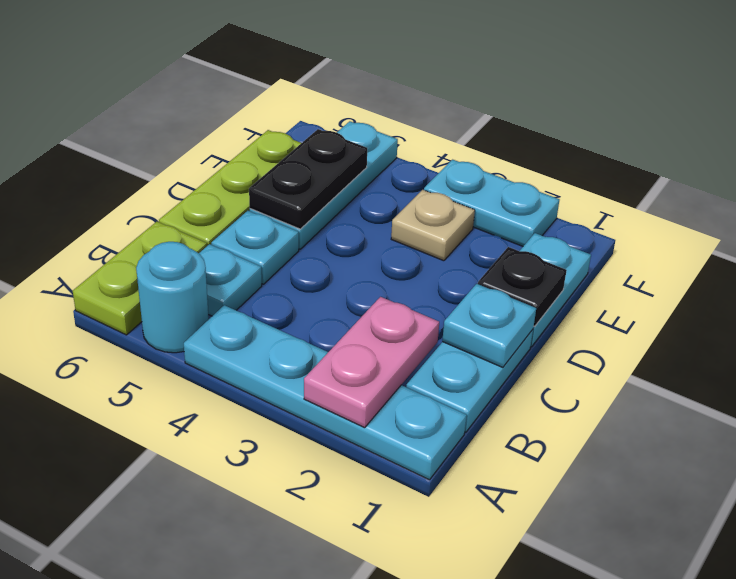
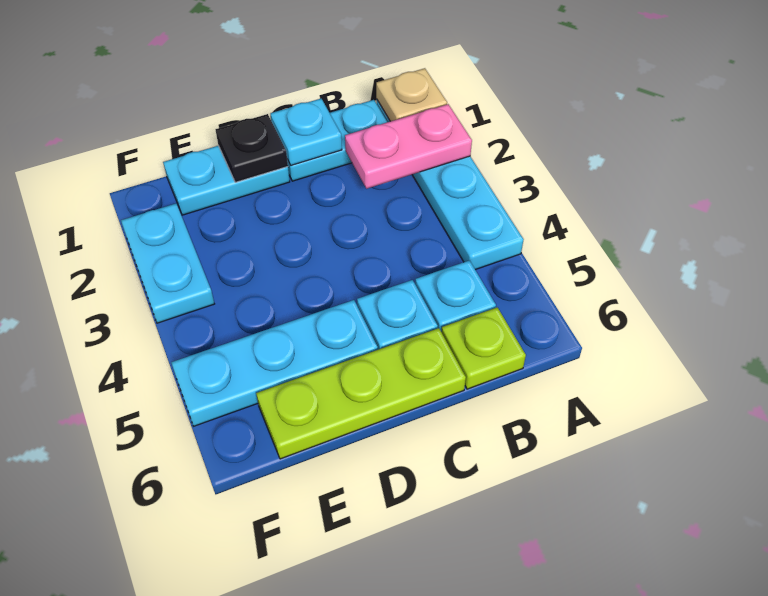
cyan 1x1 round brick [136,242,209,353] -> none
lime 1x2 plate [73,222,207,335] -> lime 1x1 plate [442,307,526,389]
black 1x2 plate [249,129,367,229] -> none
tan 1x1 plate [391,190,475,261] -> tan 1x1 plate moved to [376,68,447,121]

